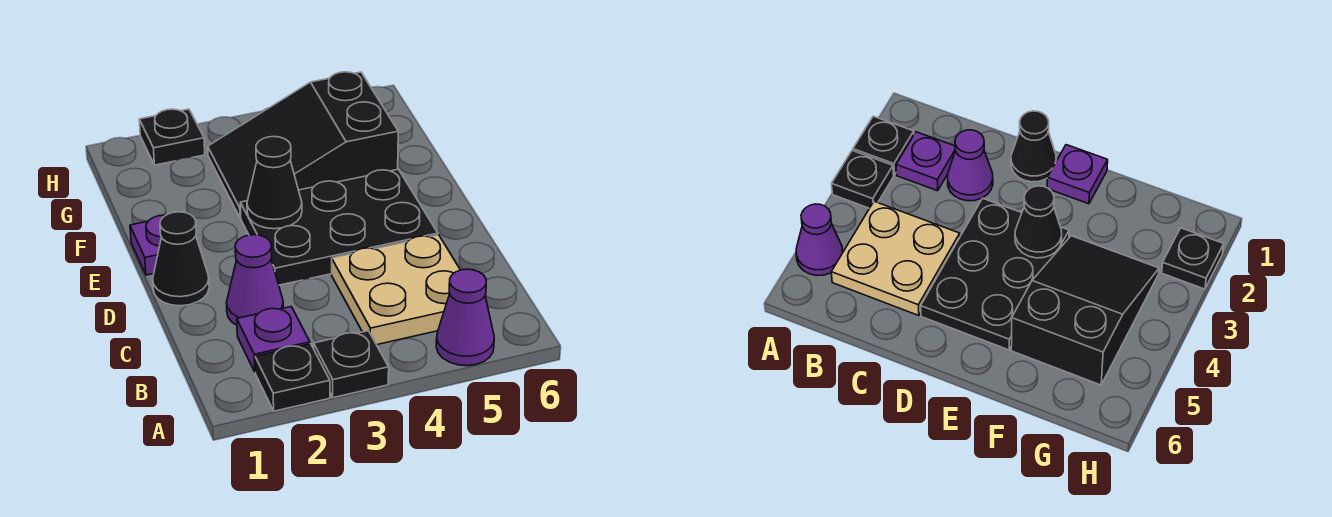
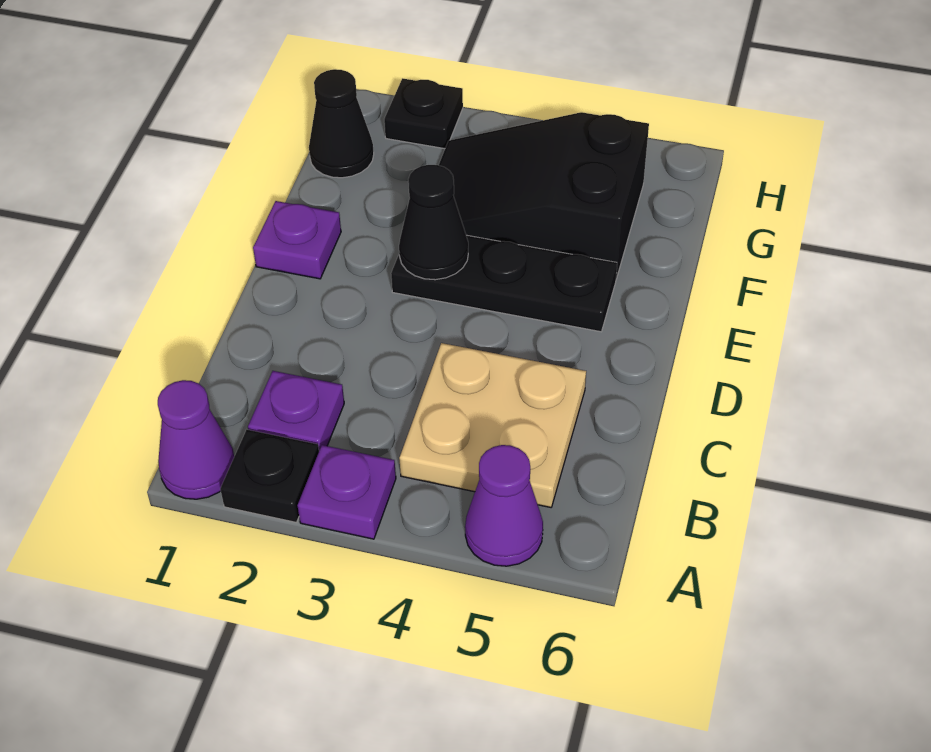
black 1x1 plate [314,331,389,398] -> purple 1x1 plate [297,445,396,539]
purple 1x1 cone [226,235,283,325] -> purple 1x1 cone moved to [158,380,234,499]
black 1x1 cone [153,212,209,306] -> black 1x1 cone moved to [309,69,374,178]
black 2x3 plate [240,169,438,285] -> black 1x3 plate [391,235,617,332]

